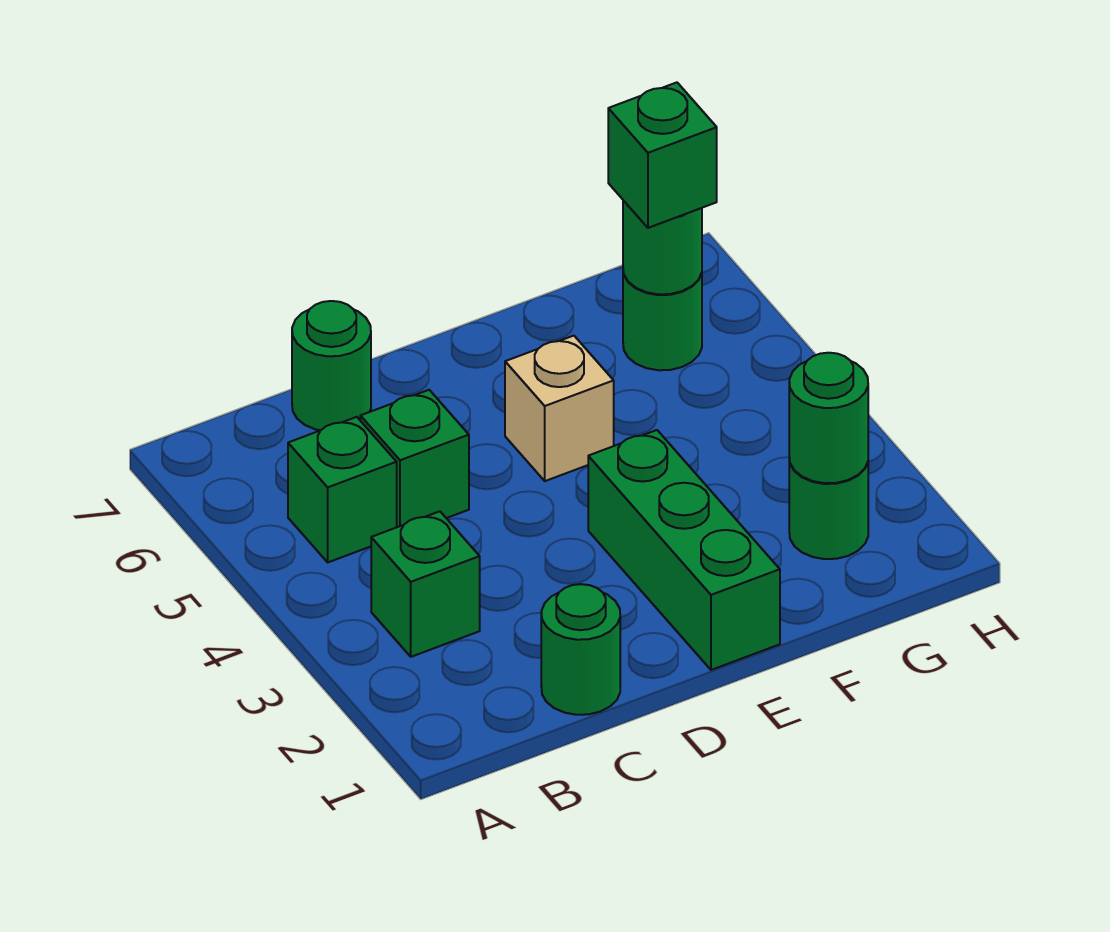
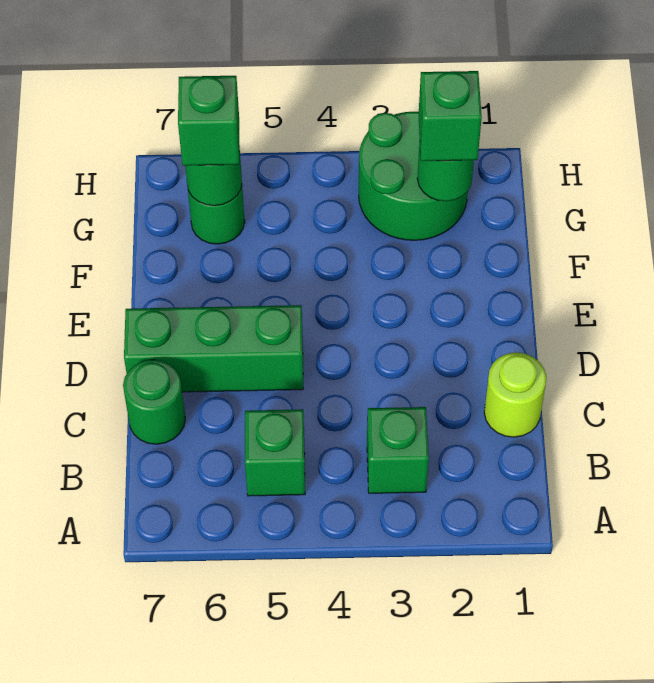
green 1x1 round brick [541,584,620,715] -> lime 1x1 round brick [484,352,546,437]
green 1x1 brick [360,390,469,527] -> green 1x1 brick moved to [419,71,482,161]
green 1x3 brick [588,430,780,670] -> green 1x3 brick moved to [124,305,303,392]
tan 1x1 brick [505,336,614,481] -> none
green 1x1 round brick [789,458,868,559] -> green 2x2 round brick [359,112,468,240]

